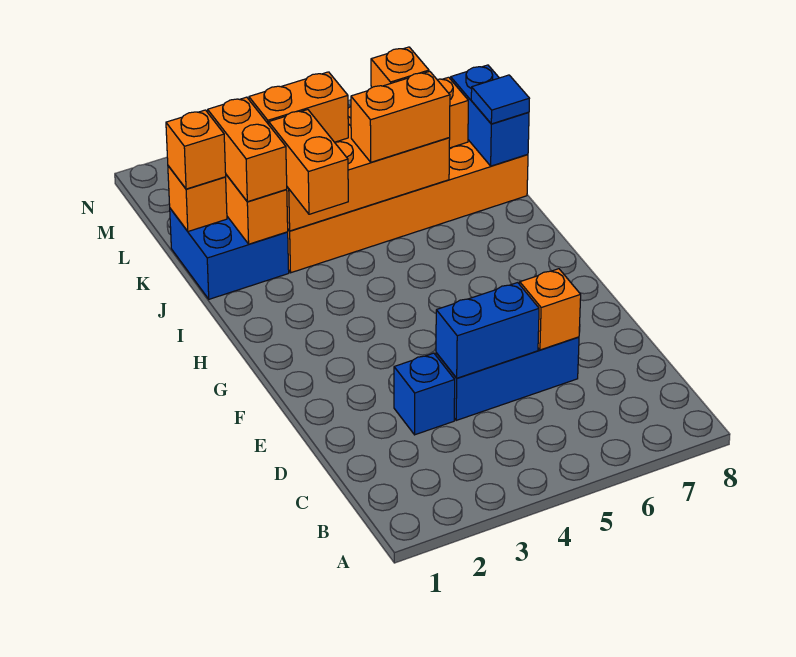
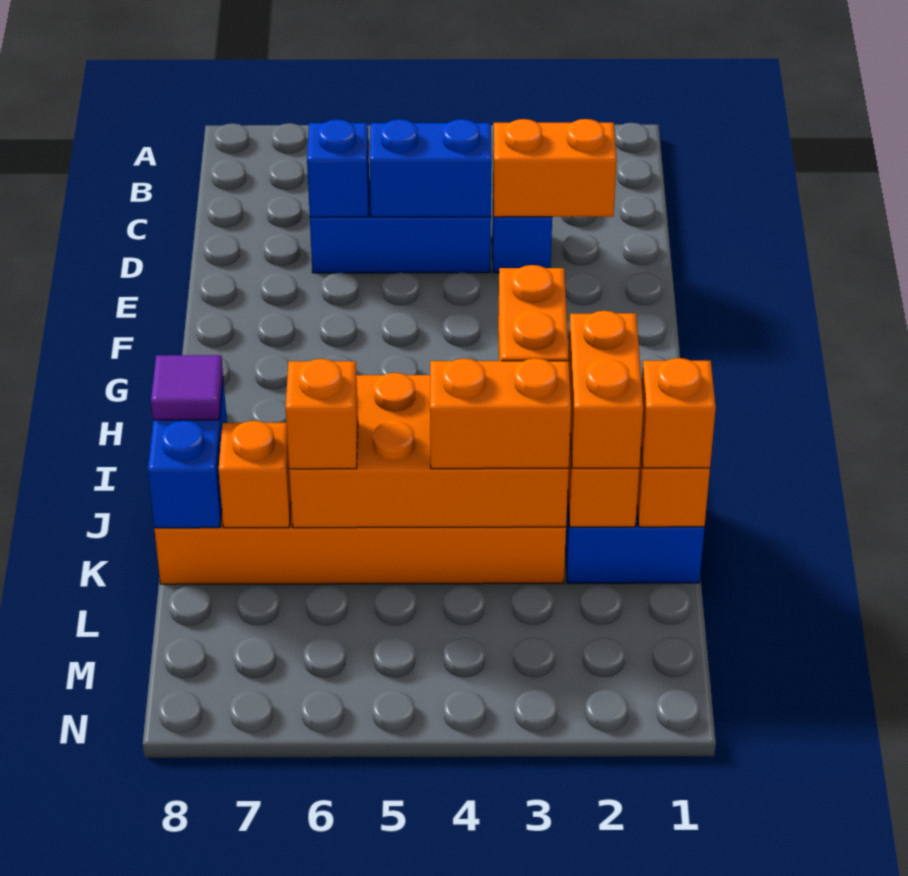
orange 1x1 brick [520,269,581,350] -> blue 1x1 brick [307,119,369,217]
orange 1x2 brick [351,71,450,162] -> orange 1x2 brick moved to [493,119,617,217]
blue 1x1 tile [471,75,529,124] -> purple 1x1 tile [151,355,223,420]

